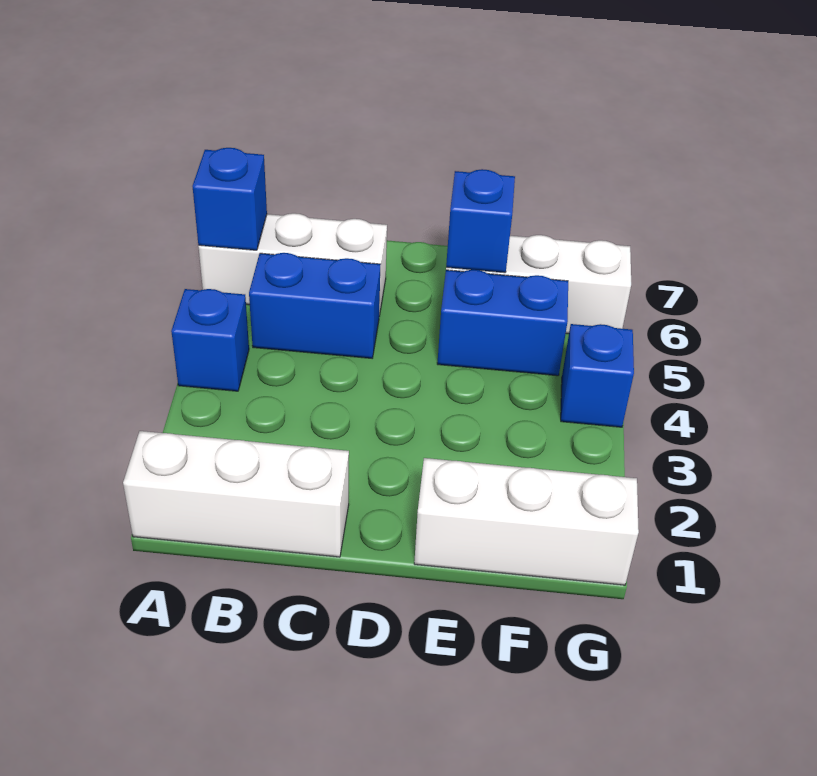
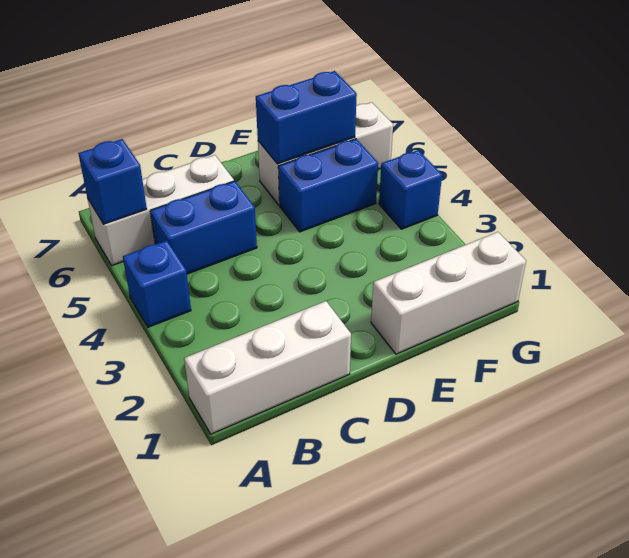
blue 1x1 brick [446,169,515,273] -> blue 1x2 brick [256,71,357,164]

